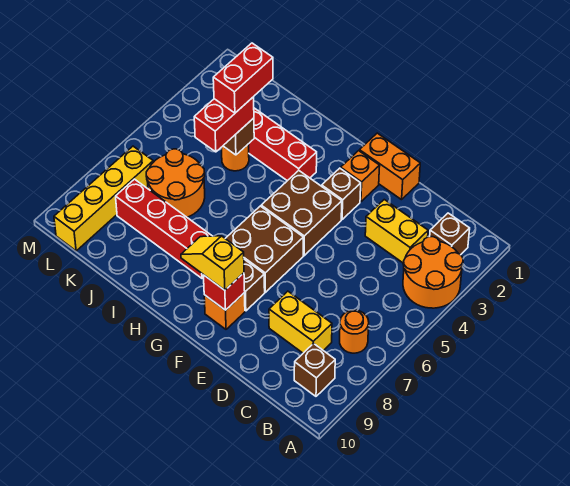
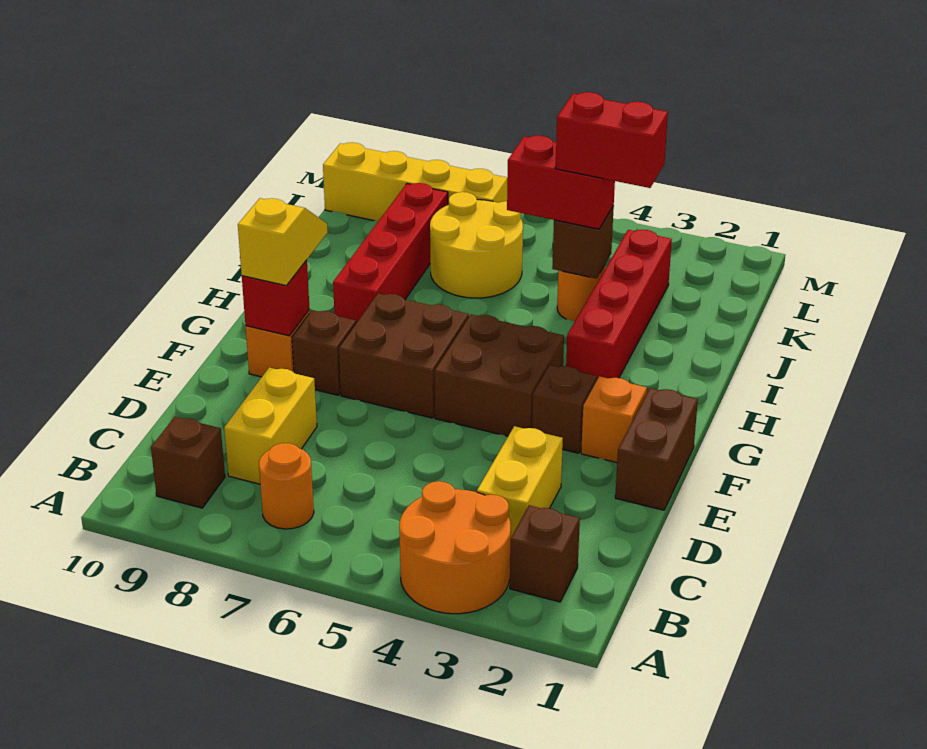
orange 1x2 brick [359,133,420,200] -> brown 1x2 brick [615,388,698,510]
orange 2x2 round brick [146,149,205,217] -> yellow 2x2 round brick [430,192,523,298]

